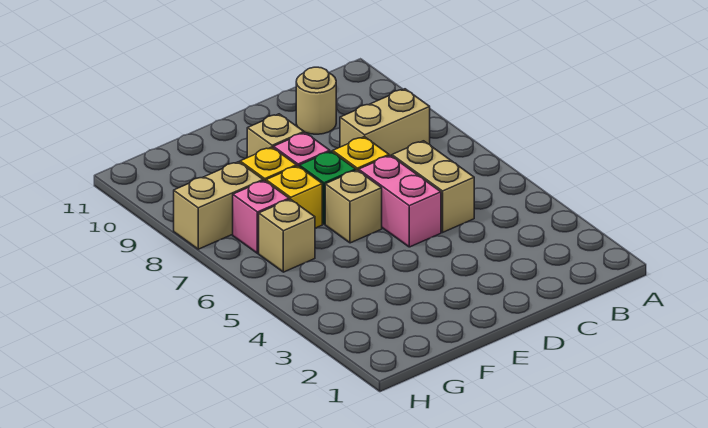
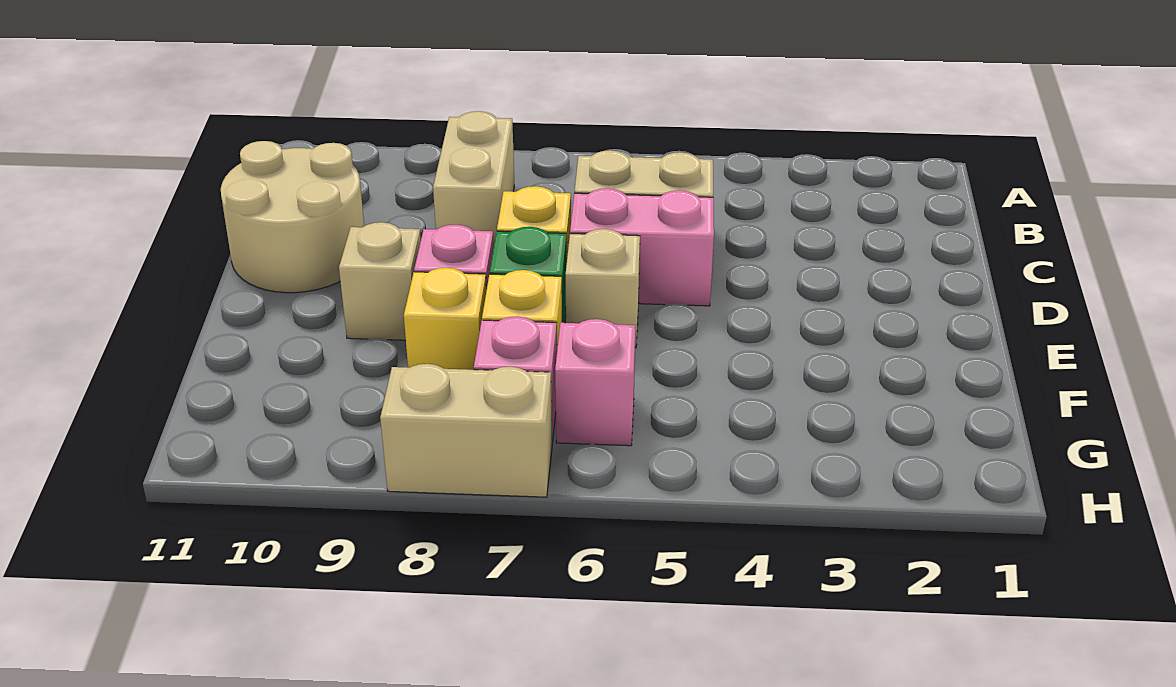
tan 1x1 round brick [296,67,336,134] -> tan 2x2 round brick [221,141,364,293]
tan 1x1 brick [259,199,315,272] -> pink 1x1 brick [555,319,636,446]
tan 1x2 brick [174,162,263,249] -> tan 1x2 brick turned to [380,364,552,497]

